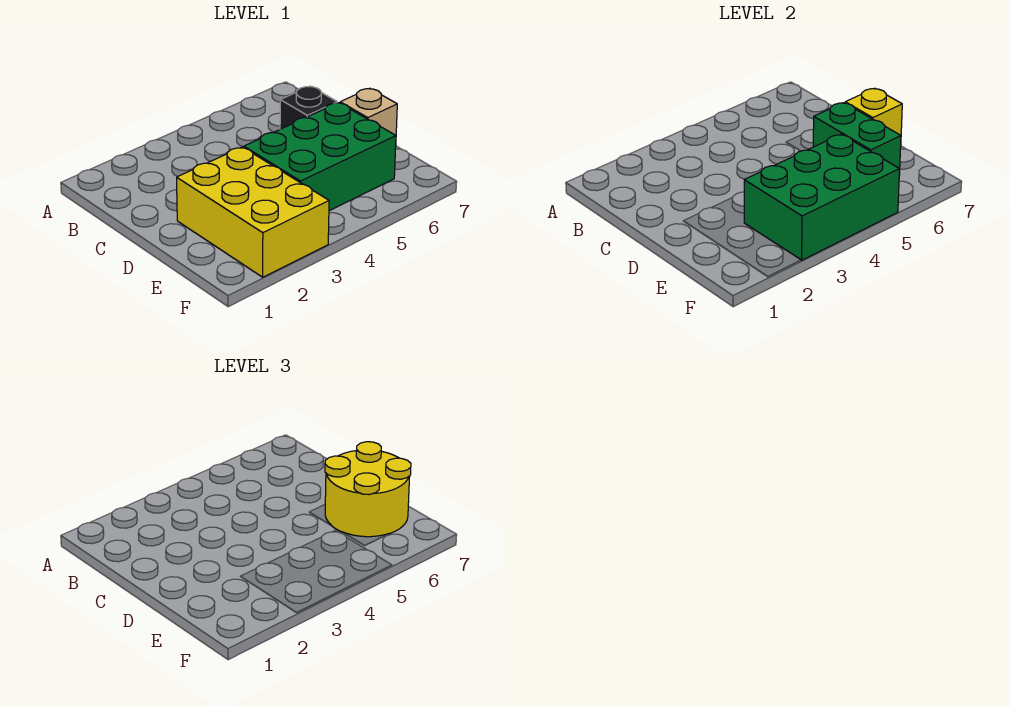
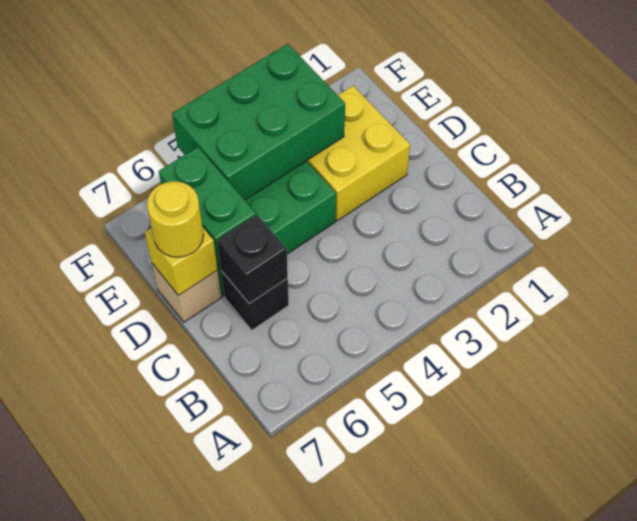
none -> black 1x1 brick [217,215,288,304]
yellow 2x3 brick [177,147,329,277] -> yellow 2x2 brick [307,86,410,221]
yellow 2x2 round brick [325,442,411,537] -> yellow 1x1 round brick [147,181,204,257]

